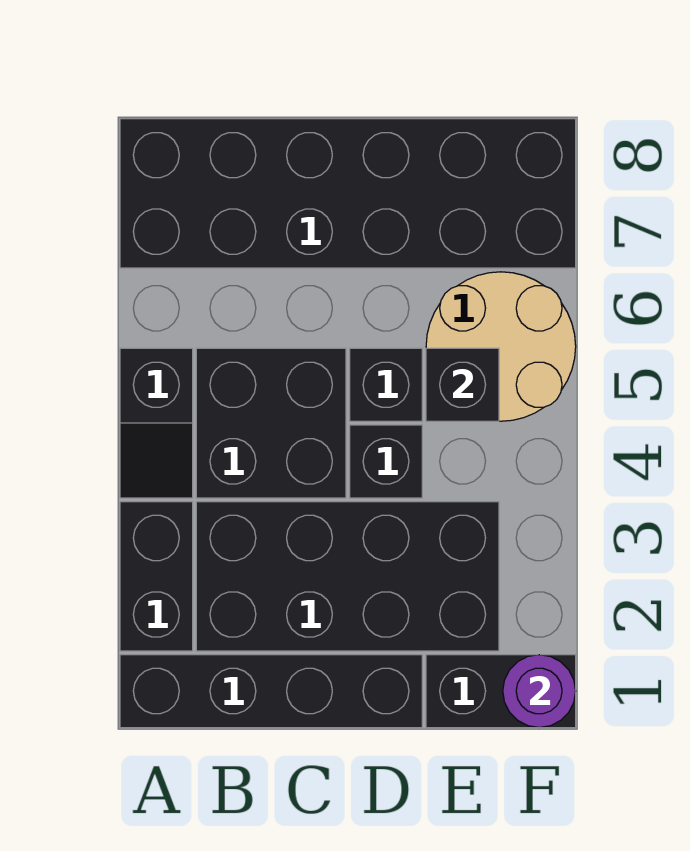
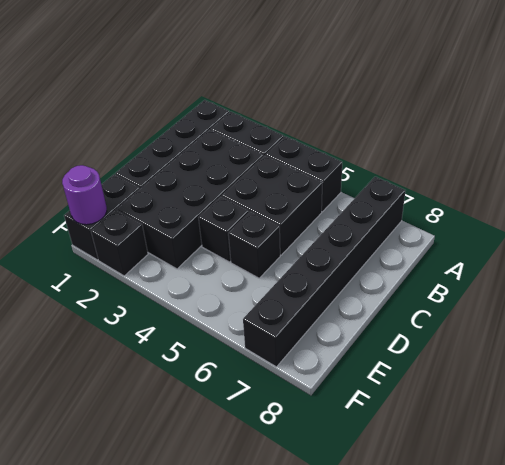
black 1x2 slope [120,348,193,498] -> black 1x2 brick [266,136,342,212]
black 2x6 brick [120,119,576,268] -> black 1x6 brick [243,177,405,367]
tan 2x2 round brick [426,272,576,421] -> none
black 1x1 brick [426,348,499,421] -> black 1x1 brick moved to [91,210,148,276]

